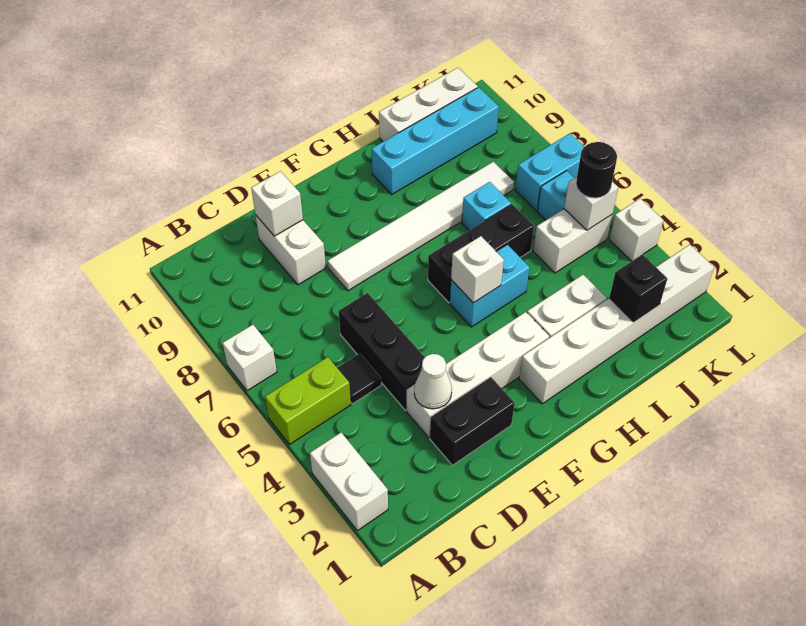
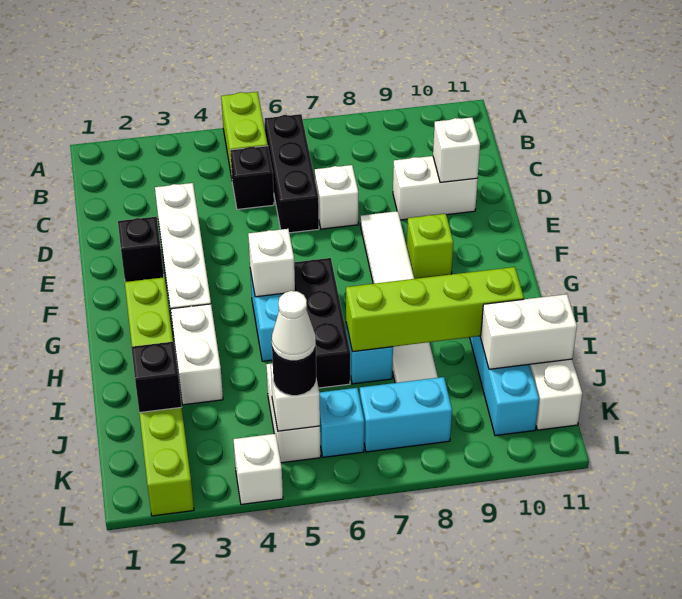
white 1x2 brick [310,433,388,531] -> white 1x2 brick moved to [481,294,577,369]
white 1x1 brick [223,325,277,391] -> white 1x1 brick moved to [315,165,358,229]
black 1x1 tile [337,354,381,404] -> black 1x1 brick [230,146,274,209]
black 1x2 brick [430,377,515,465] -> black 1x1 brick [118,217,164,282]
white 1x1 cone [414,354,452,409] -> white 1x1 cone moved to [272,291,316,361]
black 1x3 brick [339,293,425,410] -> black 1x3 brick turned to [265,114,319,233]
none -> lime 1x1 brick [407,214,453,279]
white 1x6 brick [519,245,714,404] -> lime 1x6 brick [125,277,194,516]
none -> lime 1x4 brick [346,267,524,352]
cyan 1x2 brick [515,133,584,211] -> cyan 1x2 brick turned to [360,377,452,452]

